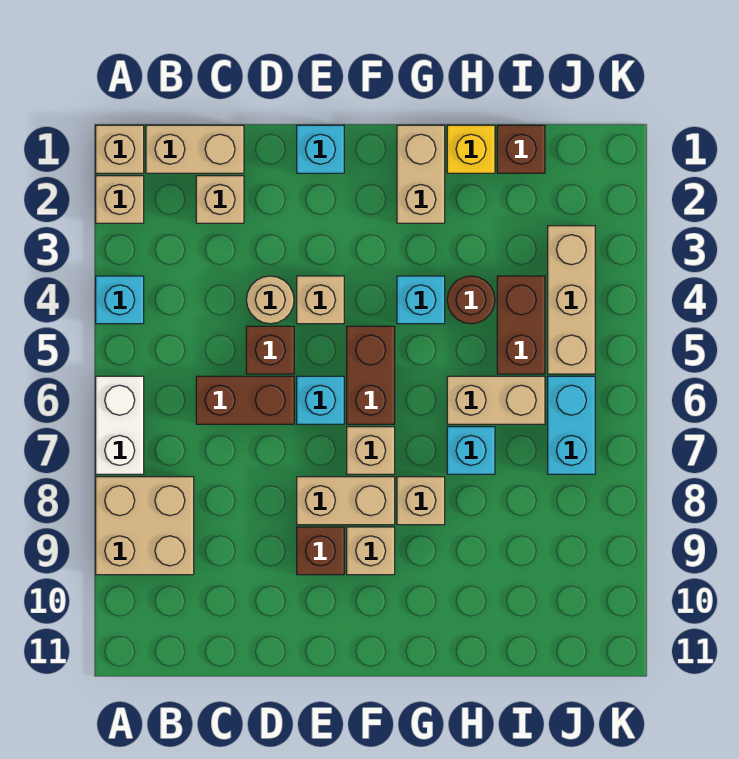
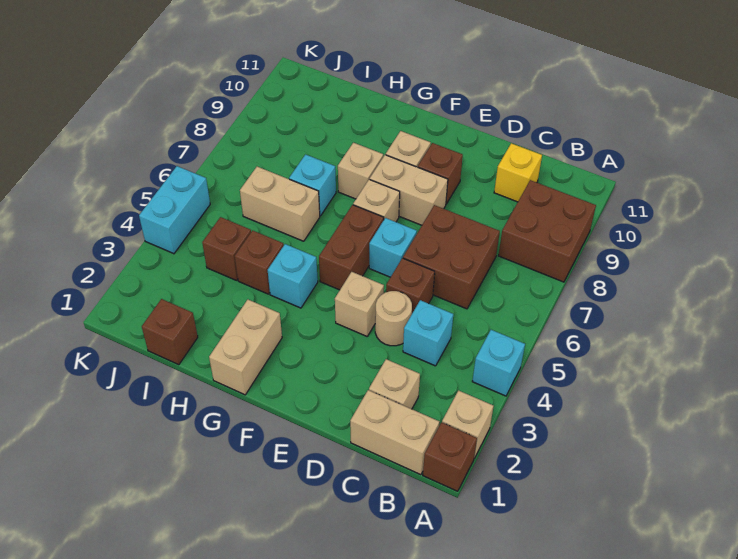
tan 1x1 brick [96,125,144,173] -> brown 1x1 brick [423,422,477,491]
white 1x2 brick [96,376,144,474] -> none
tan 2x2 brick [96,477,194,575] -> brown 2x2 brick [498,180,596,282]
brown 1x2 brick [196,376,294,424] -> brown 2x2 brick [403,205,500,309]
cyan 1x1 brick [297,125,344,173] -> cyan 1x1 brick moved to [403,300,453,366]
yellow 1x1 brick [447,125,495,173] -> yellow 1x1 brick moved to [494,143,542,202]
brown 1x1 round brick [447,276,495,324] -> brown 1x1 brick [235,230,284,294]
brown 1x2 brick [497,276,545,374] -> brown 1x1 brick [202,217,251,280]
tan 1x3 brick [548,226,595,374] -> none
cyan 1x2 brick [548,376,595,474] -> cyan 1x2 brick moved to [139,166,210,254]

